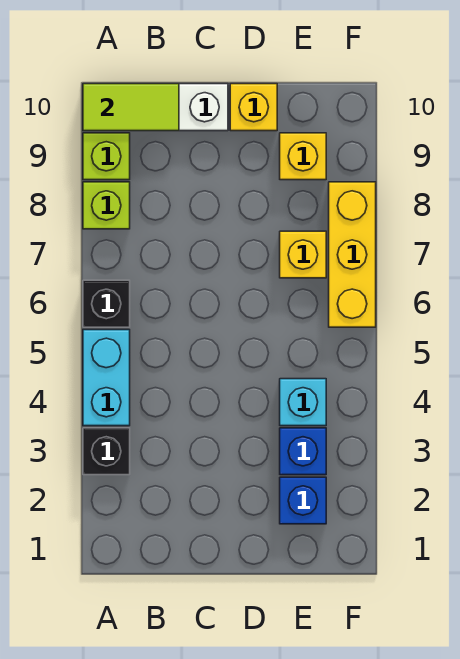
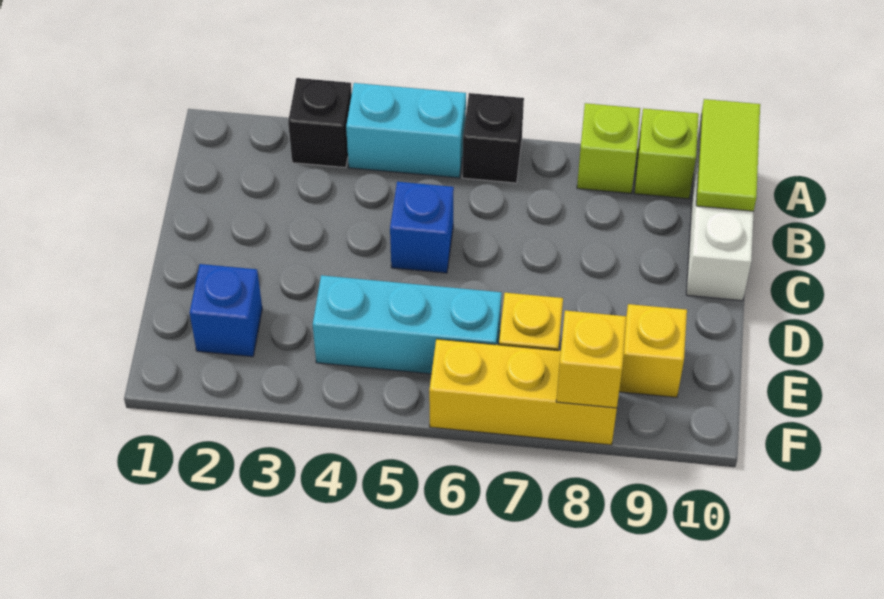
yellow 1x1 brick [230,84,277,131] -> yellow 1x1 brick moved to [556,311,626,408]
blue 1x1 brick [280,428,326,475] -> blue 1x1 brick moved to [390,182,454,273]
cyan 1x1 brick [280,379,326,426] -> cyan 1x3 brick [313,275,502,374]

